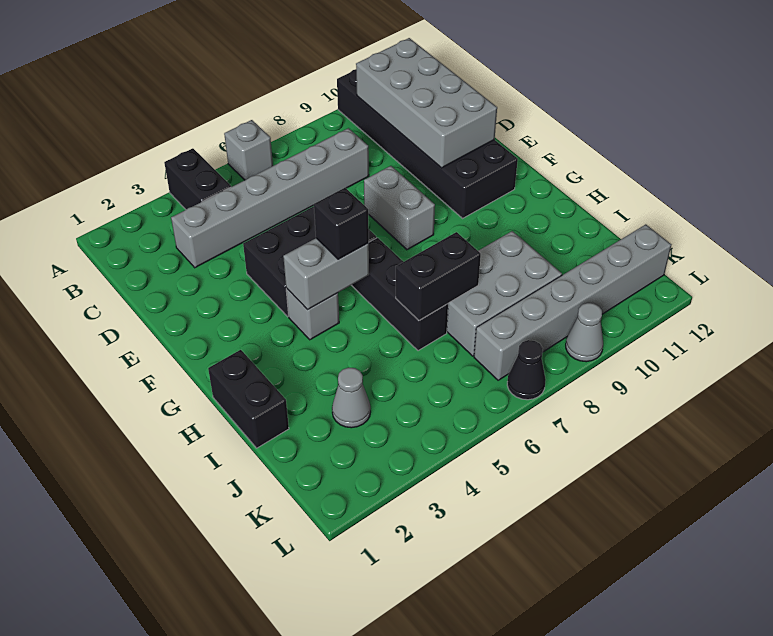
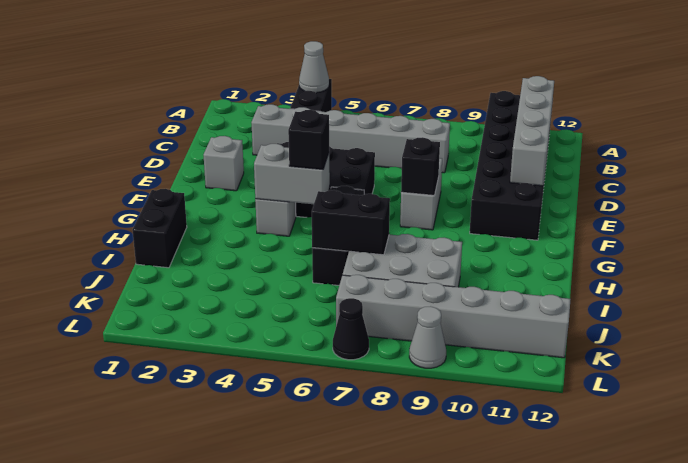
grey 1x1 brick [224,120,273,180] -> grey 1x1 brick moved to [203,136,244,191]
grey 2x4 brick [356,38,497,168] -> grey 1x4 brick [510,76,554,186]
none -> black 1x1 brick [401,137,440,196]
grey 1x1 cone [332,368,371,428] -> grey 1x1 cone moved to [299,41,329,93]

